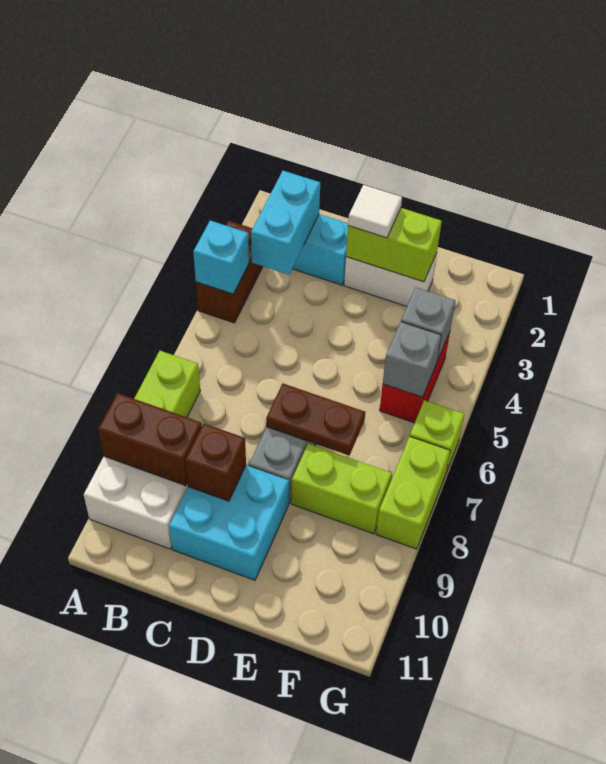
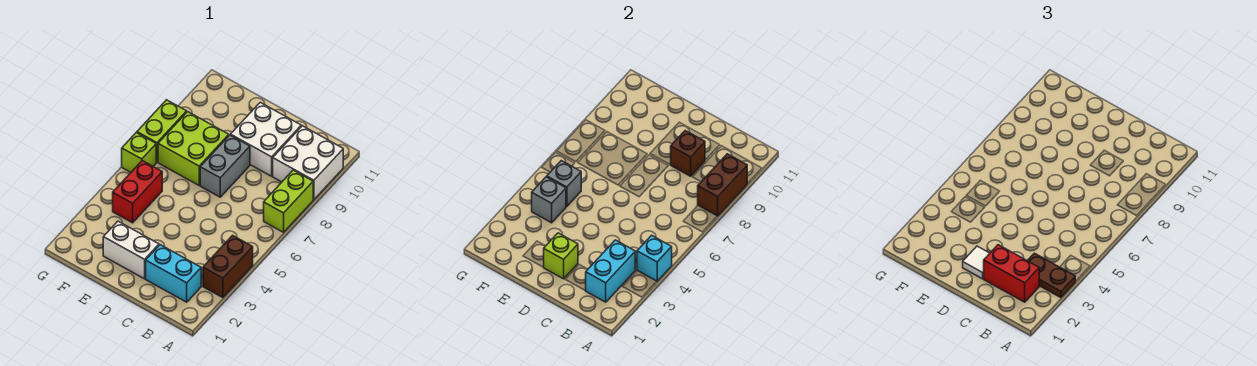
brown 1x2 brick [98,393,202,486] -> brown 1x2 brick turned to [698,154,747,216]
none -> red 1x2 brick [984,245,1039,302]
cyan 2x2 brick [169,465,289,580] -> white 2x2 brick [231,103,301,176]
lime 1x2 brick [346,208,442,282] -> lime 1x1 brick [544,233,578,279]
brown 1x2 plate [266,384,365,455] -> brown 1x2 plate moved to [1027,253,1075,298]
lime 1x2 brick [291,444,392,534] -> lime 2x2 brick [158,112,229,185]

